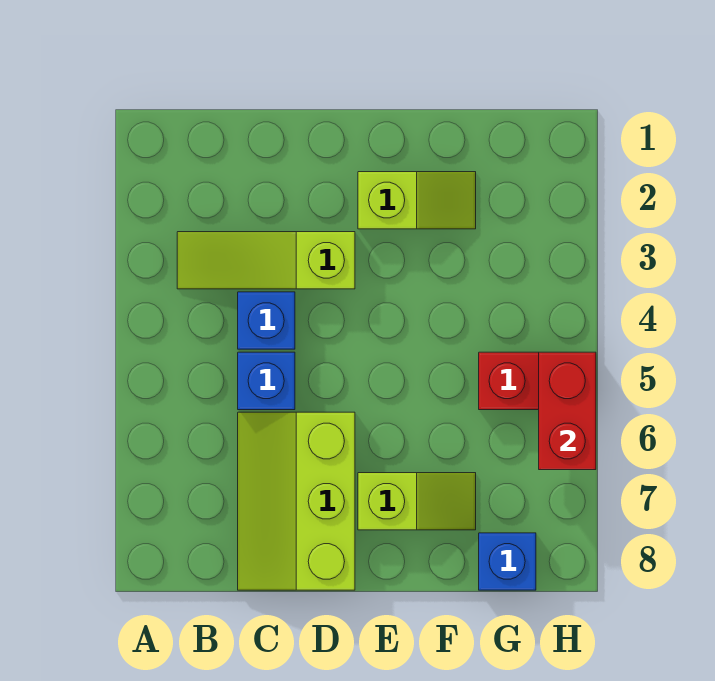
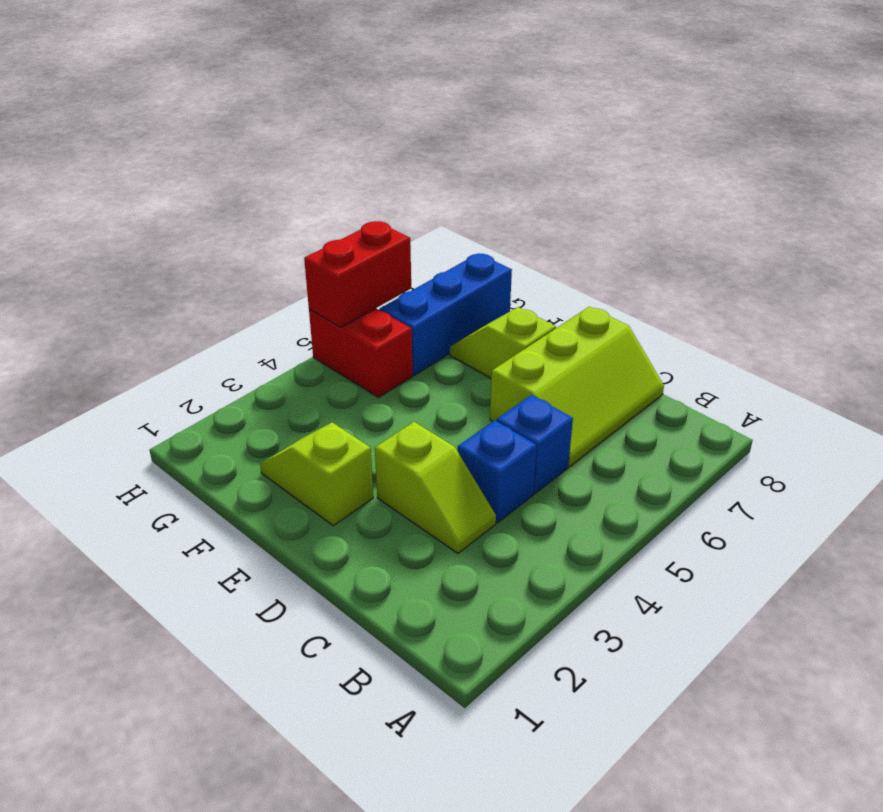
lime 1x3 slope [177,232,355,289] -> lime 1x2 slope [375,422,496,553]
blue 1x1 brick [479,533,536,590] -> blue 1x3 brick [380,253,512,375]

